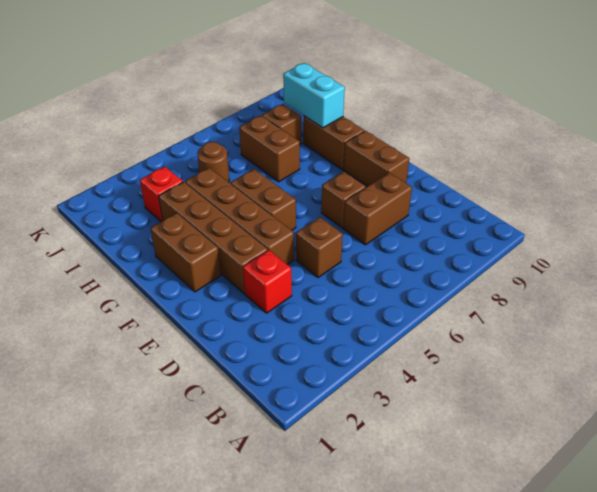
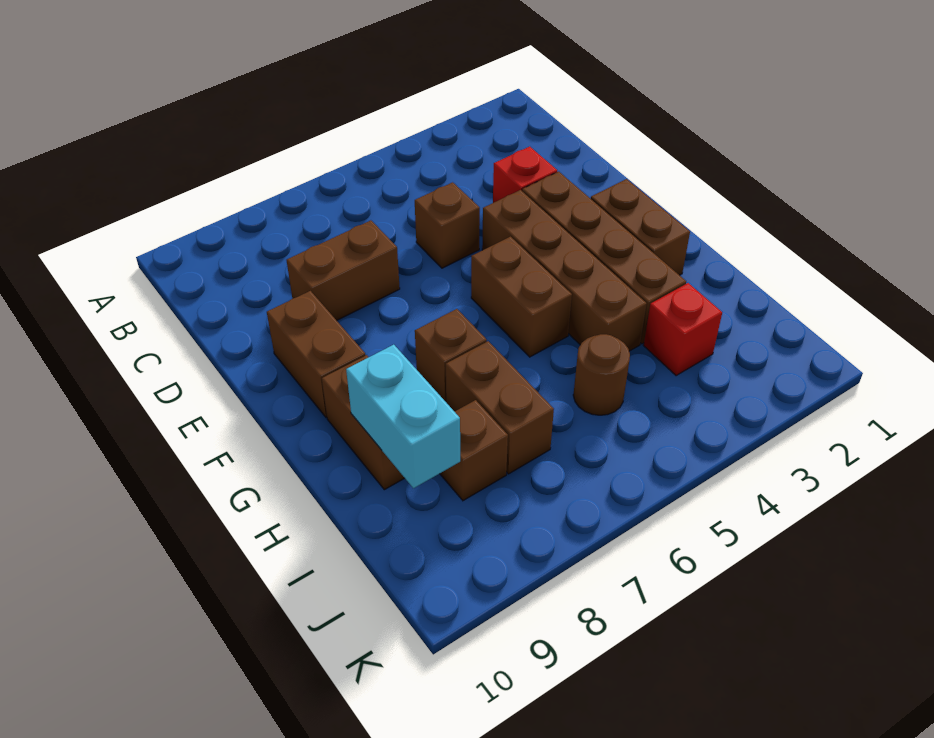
brown 1x1 brick [321,171,366,228] -> brown 1x1 brick moved to [415,309,487,402]

